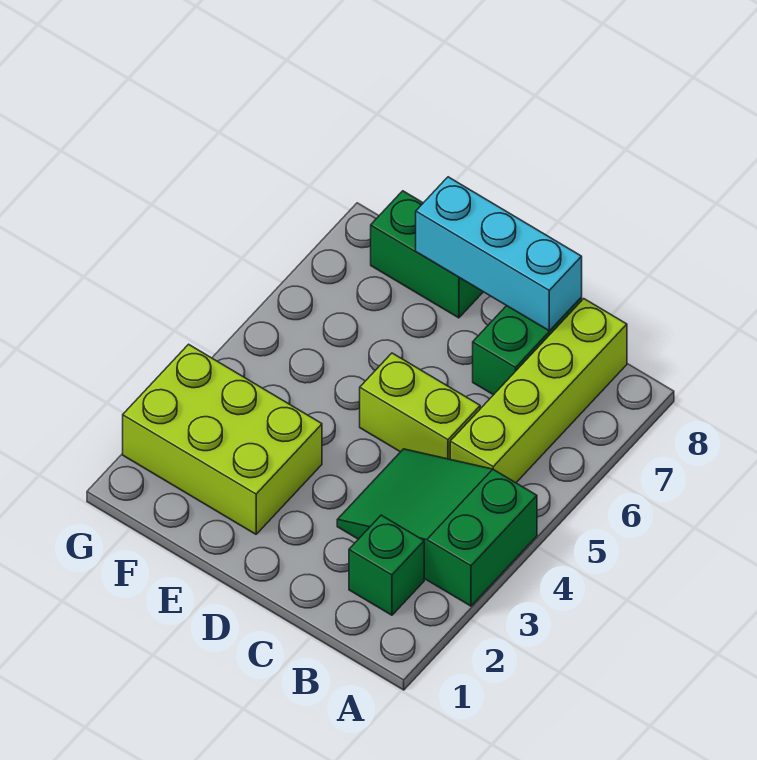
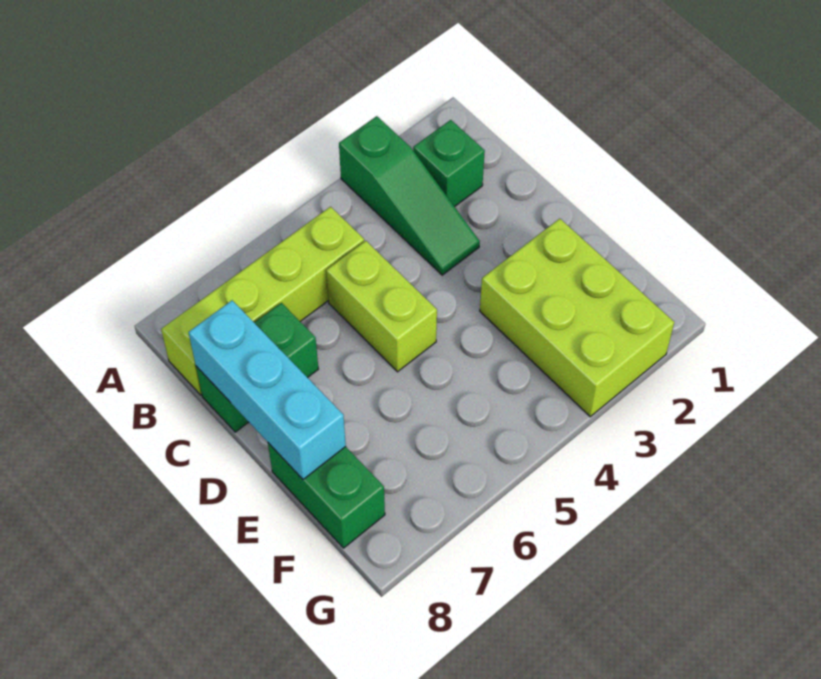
green 2x3 slope [337,449,537,606] -> green 1x3 slope [339,116,480,275]

